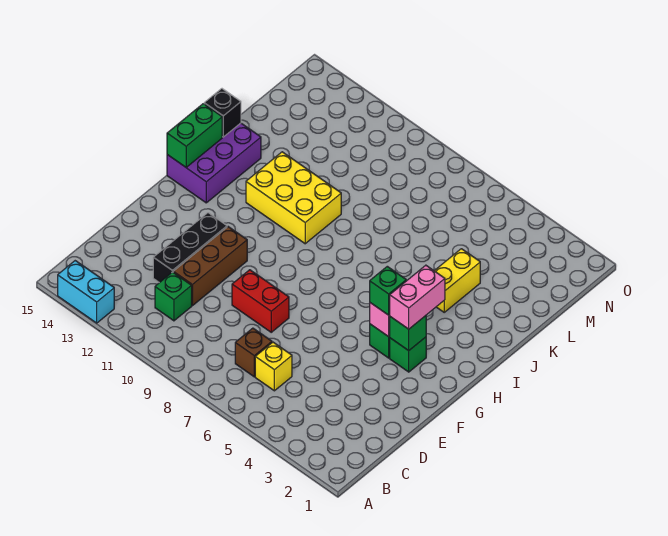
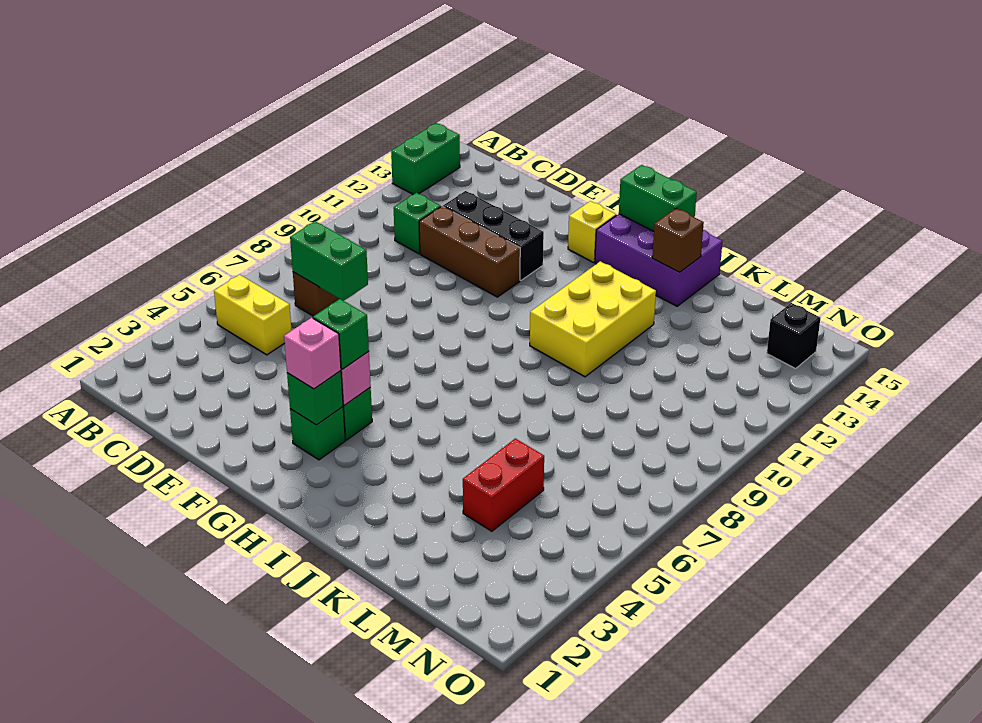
cyan 1x2 brick [58,261,114,323] -> green 1x2 brick [391,123,460,194]
yellow 1x1 brick [255,342,292,391] -> yellow 1x1 brick moved to [568,201,616,262]
none -> green 1x2 brick [290,221,368,301]
red 1x2 brick [232,270,289,332] -> red 1x2 brick moved to [463,438,544,531]
pink 1x2 brick [390,265,445,329] -> pink 1x1 brick [284,318,341,389]
yellow 1x2 brick [435,249,480,312] -> yellow 1x2 brick moved to [214,275,292,355]
none -> brown 1x1 brick [652,208,704,272]
black 1x1 brick [204,89,241,137] -> black 1x1 brick moved to [767,303,820,369]

